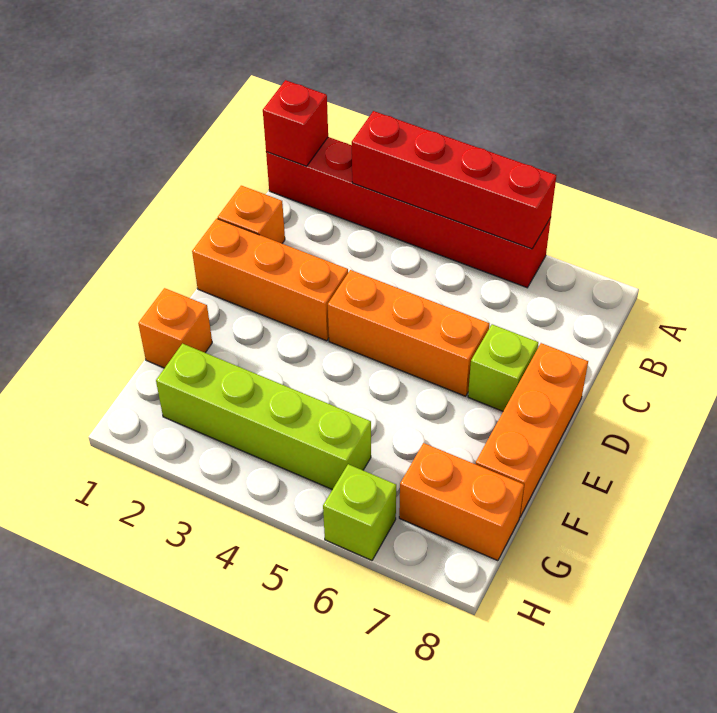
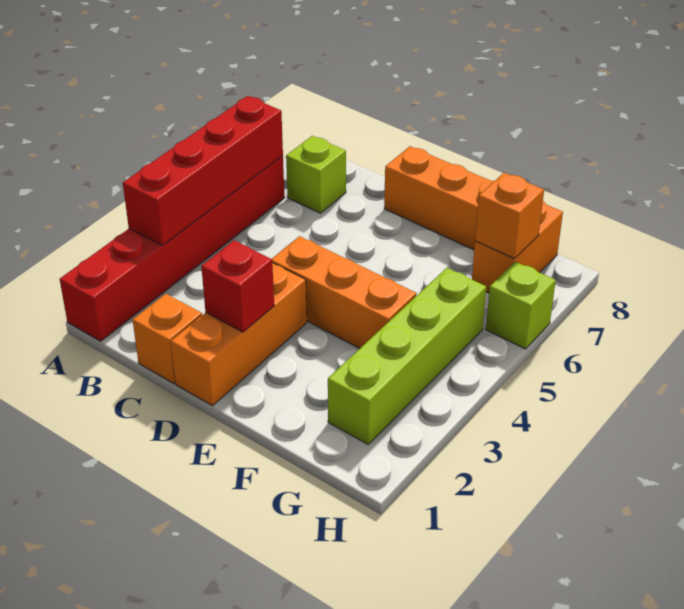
red 1x1 brick [263,80,328,166] -> red 1x1 brick moved to [201,240,274,332]
orange 1x3 brick [328,270,489,396] -> orange 1x3 brick turned to [272,236,417,348]
lime 1x1 brick [468,324,538,411] -> lime 1x1 brick moved to [286,136,346,213]
orange 1x1 brick [138,288,212,368] -> orange 1x1 brick moved to [475,173,544,259]

